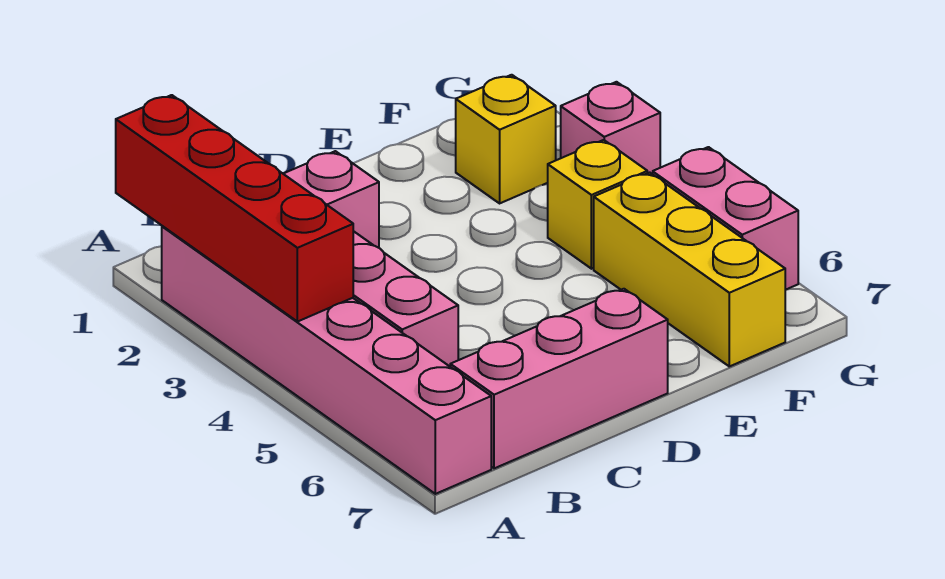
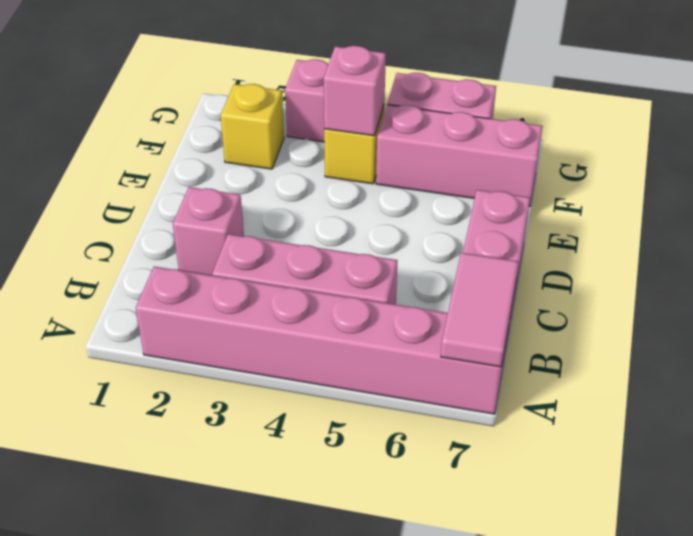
red 1x4 brick [116,95,353,322] -> none
none -> pink 1x2 tile [441,253,518,367]
none -> pink 1x1 brick [323,46,386,136]
yellow 1x3 brick [594,172,785,366] -> pink 1x3 brick [376,105,542,206]

